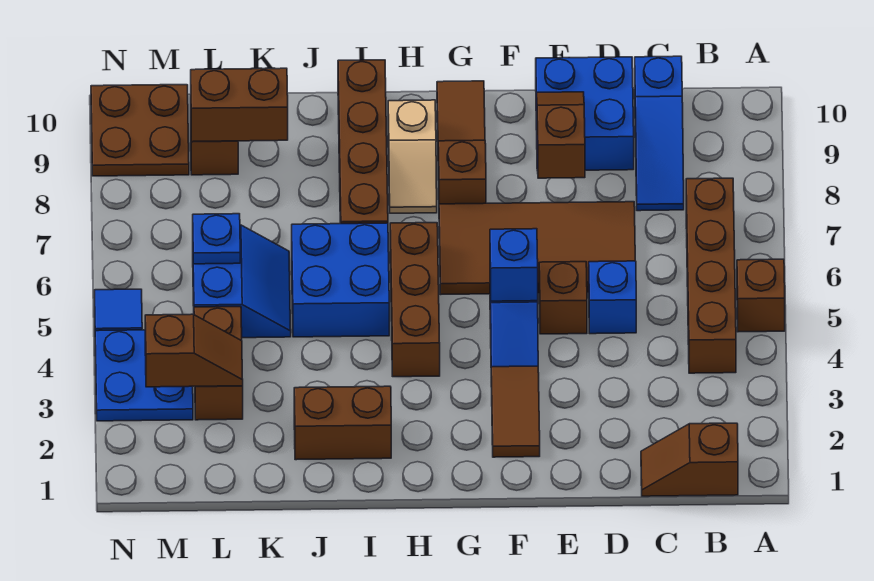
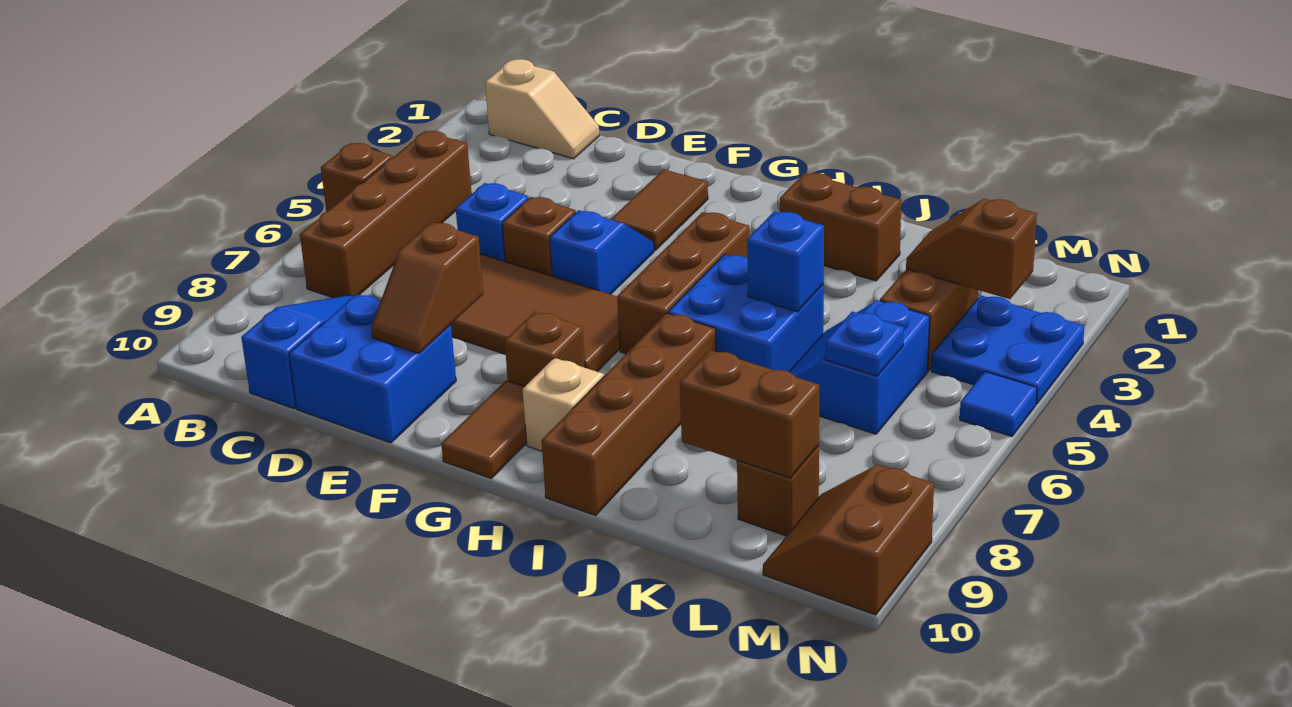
brown 1x2 slope [641,423,738,496] -> tan 1x2 slope [485,59,599,159]
blue 1x1 brick [490,229,538,301] -> blue 1x1 brick moved to [747,211,824,312]
brown 2x2 plate [91,85,189,176] -> brown 2x2 slope [763,465,934,615]

